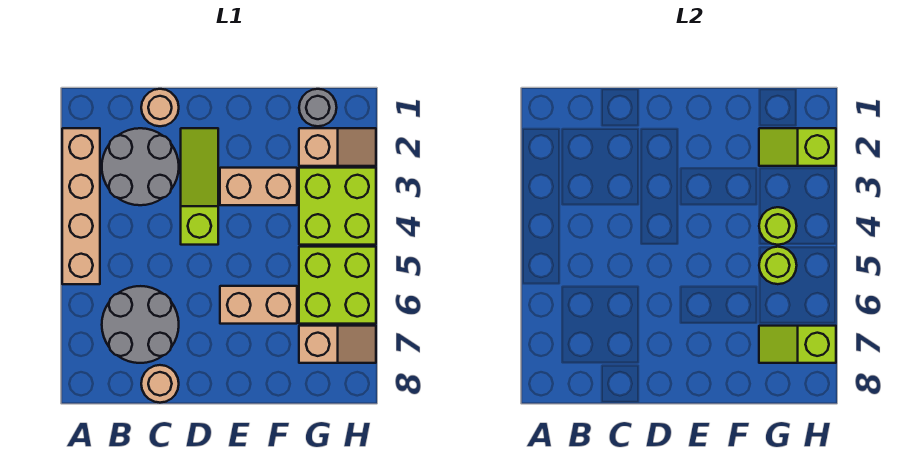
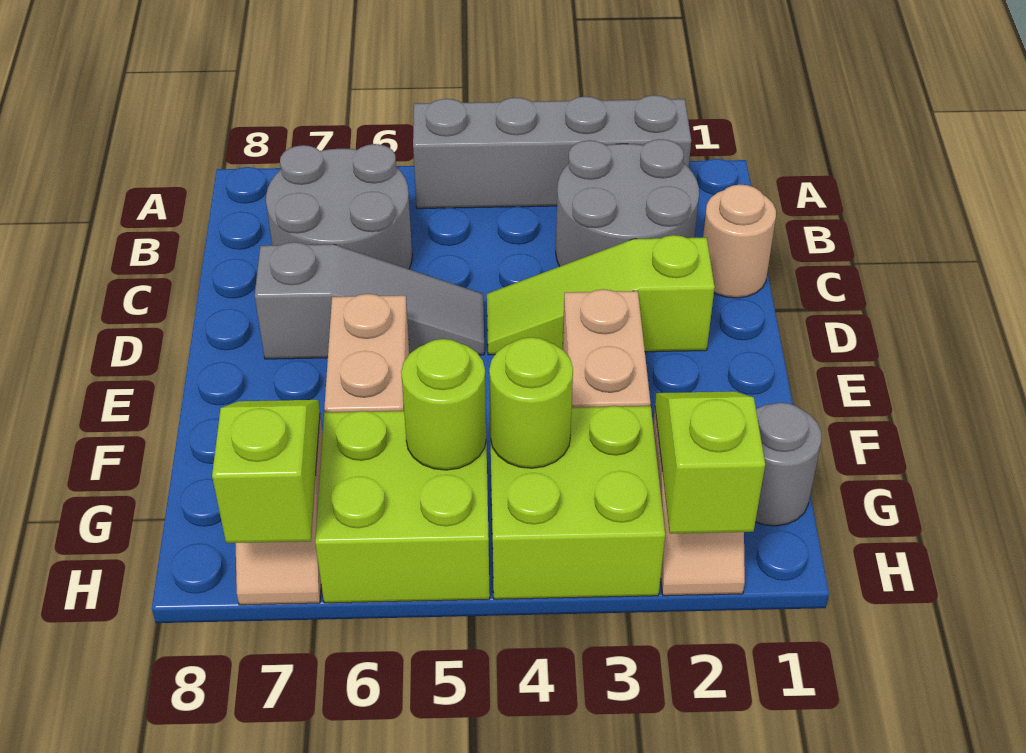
tan 1x4 brick [62,128,100,284] -> grey 1x4 brick [413,95,691,209]
tan 1x1 round brick [141,365,179,403] -> none
lime 1x3 slope [181,128,218,245] -> lime 1x3 slope turned to [487,235,715,355]
none -> grey 1x3 slope [255,242,484,359]

